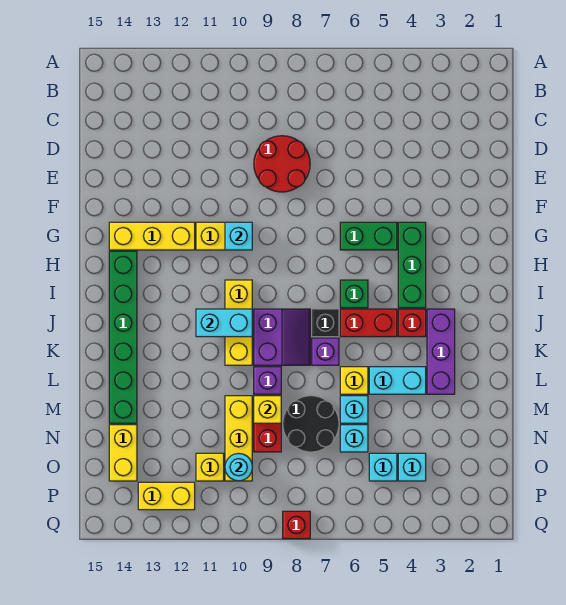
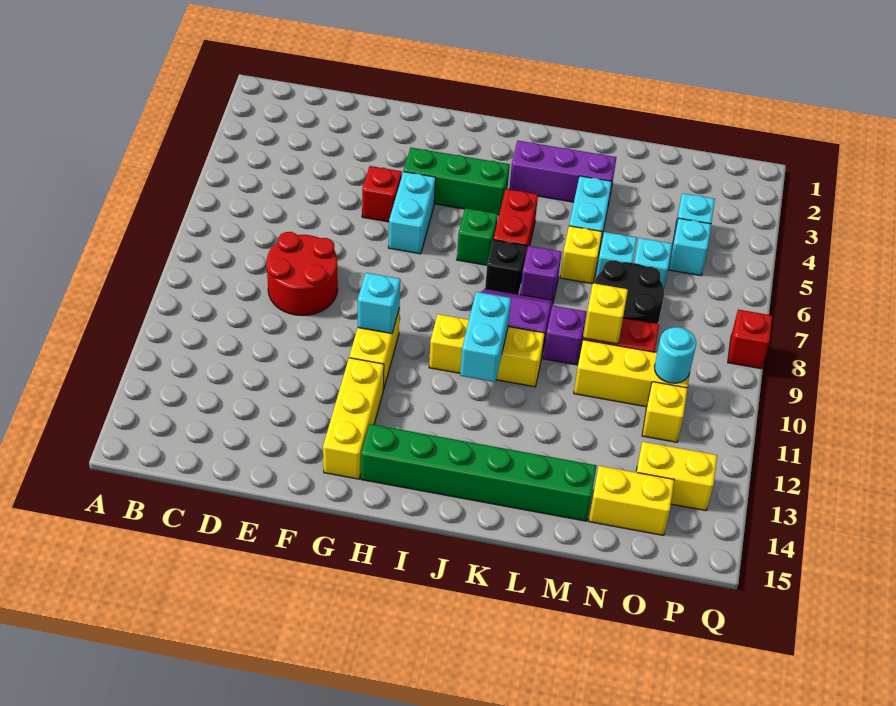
green 1x2 brick [340,222,397,250] -> cyan 1x2 brick [388,172,436,254]
red 1x1 brick [398,309,426,337] -> red 1x1 brick moved to [362,166,402,222]
yellow 1x2 brick [138,482,195,510] -> yellow 1x2 brick turned to [636,442,717,511]

